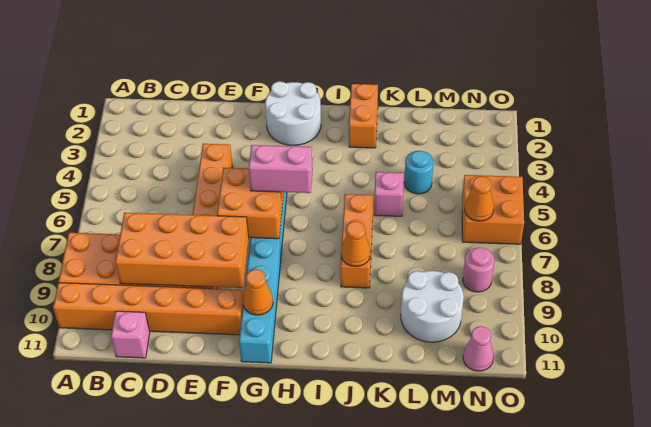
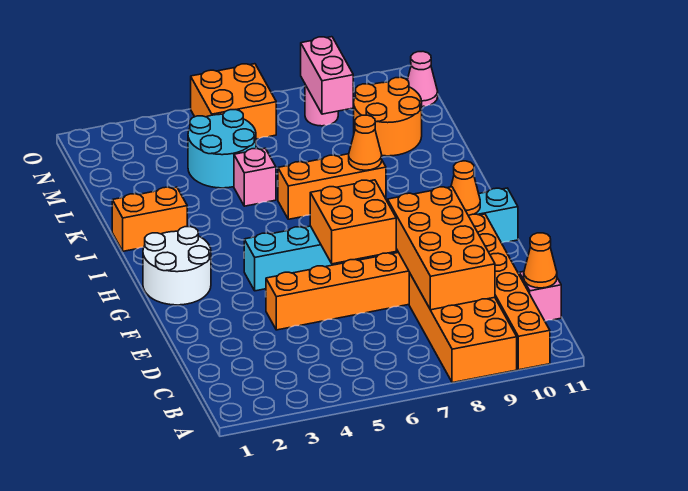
pink 1x2 brick [249,145,313,193] -> pink 1x2 brick moved to [301,37,353,114]
cyan 1x1 round brick [404,151,433,194] -> cyan 2x2 round brick [188,110,256,188]
white 2x2 round brick [401,271,464,342] -> orange 2x2 round brick [354,77,422,156]
orange 1x1 cone [465,176,494,221] -> orange 1x1 cone moved to [524,233,557,288]

